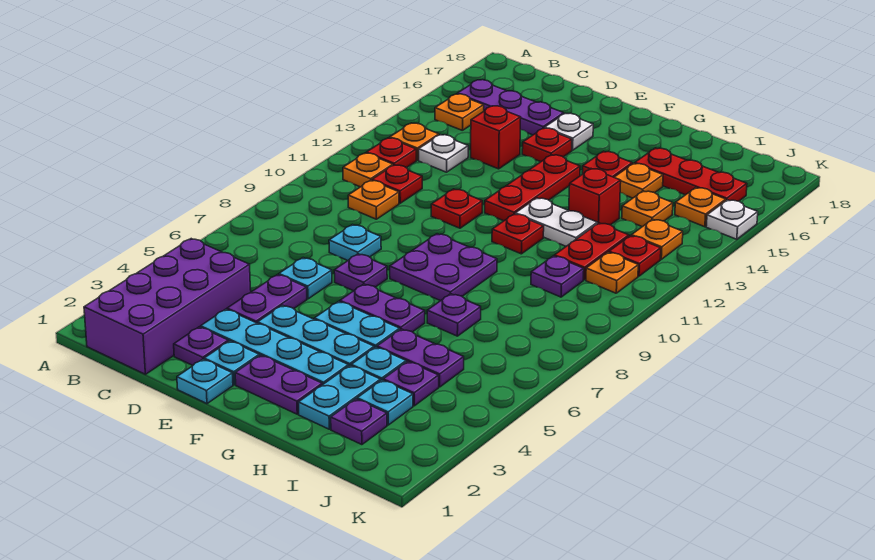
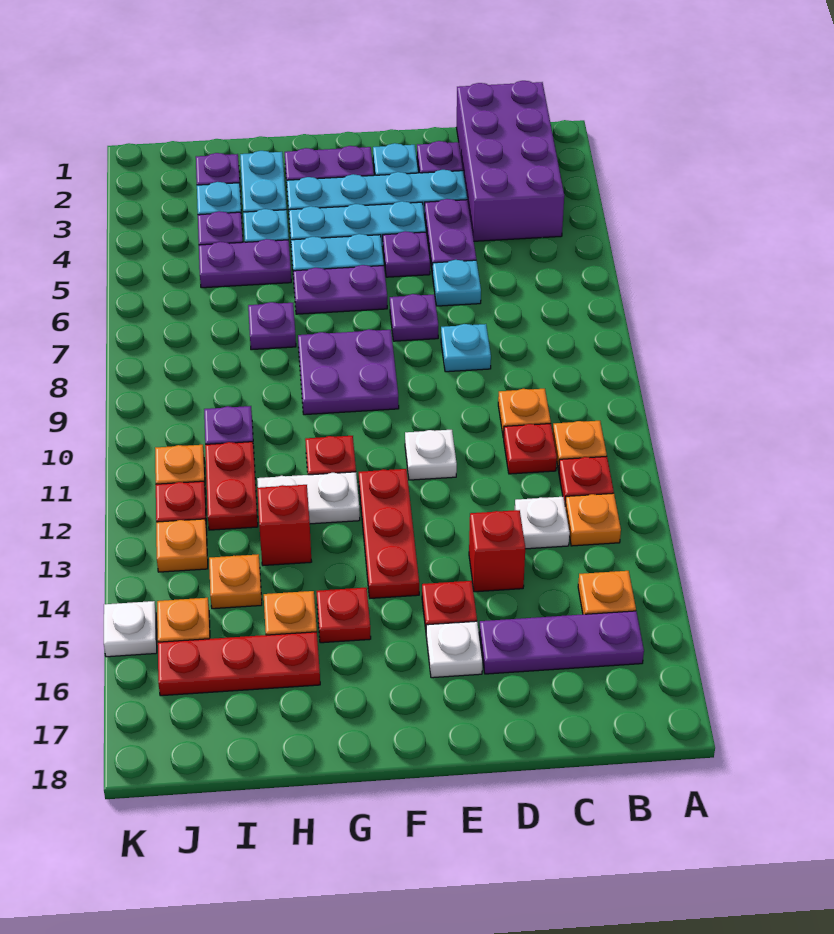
cyan 1x1 plate [177,359,233,404] -> none
none -> purple 1x1 plate [383,231,430,277]
red 1x1 plate [431,189,482,228] -> white 1x1 plate [405,430,457,480]

